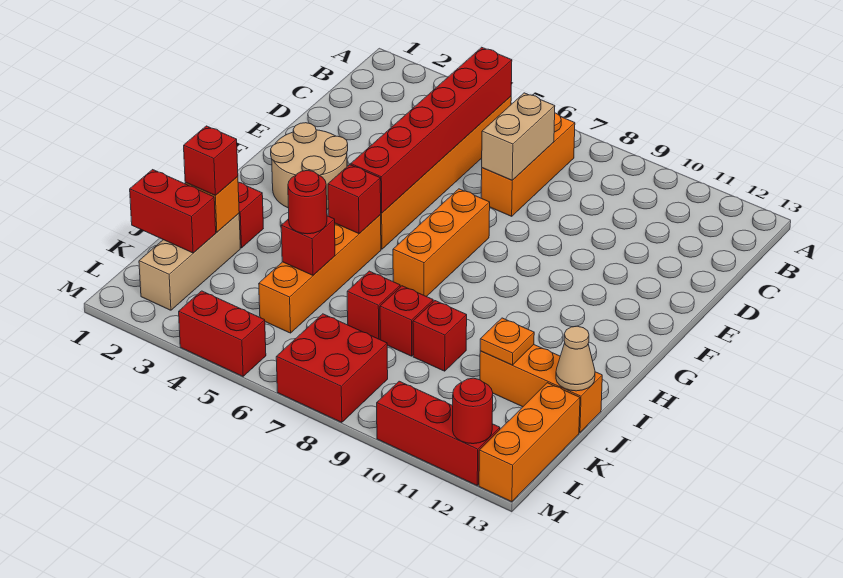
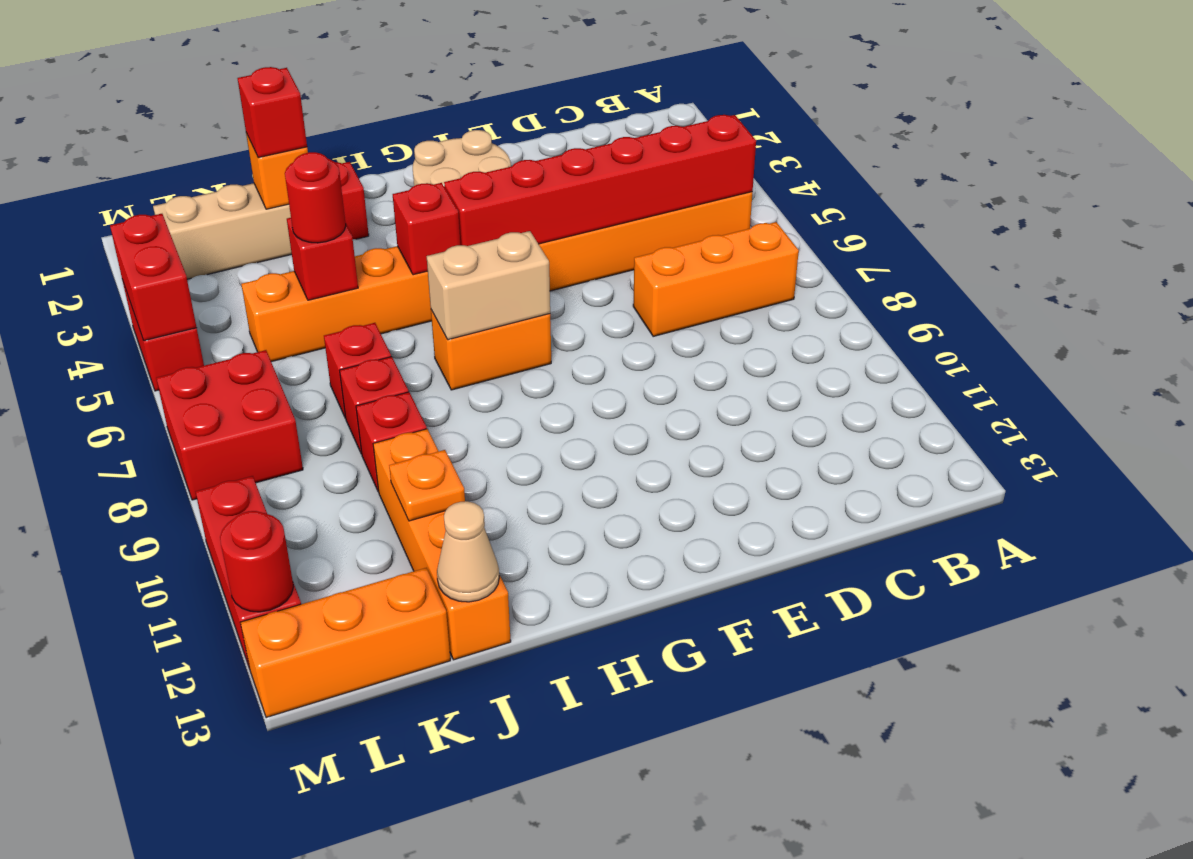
tan 1x2 brick [482,93,555,180] -> tan 1x2 brick moved to [427,231,550,340]
orange 1x3 brick [393,189,490,297] -> orange 1x2 brick [431,310,551,390]
orange 1x3 brick [480,345,602,433] -> orange 1x4 brick [373,429,511,660]
red 1x2 brick [130,170,216,253] -> red 1x2 brick moved to [110,214,197,341]

